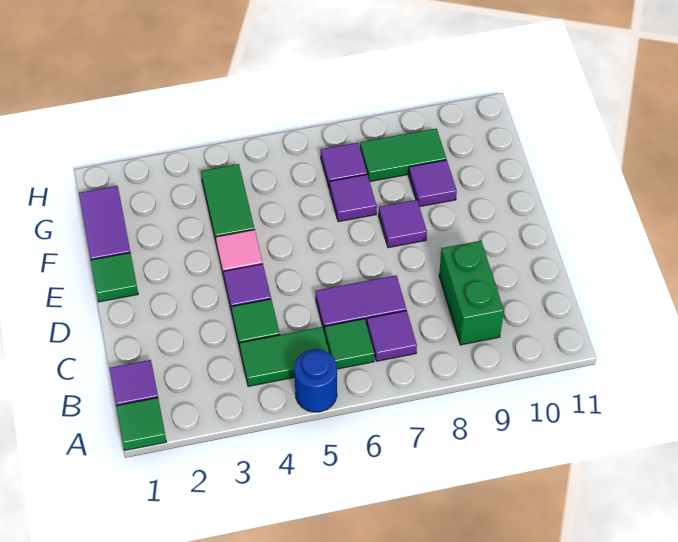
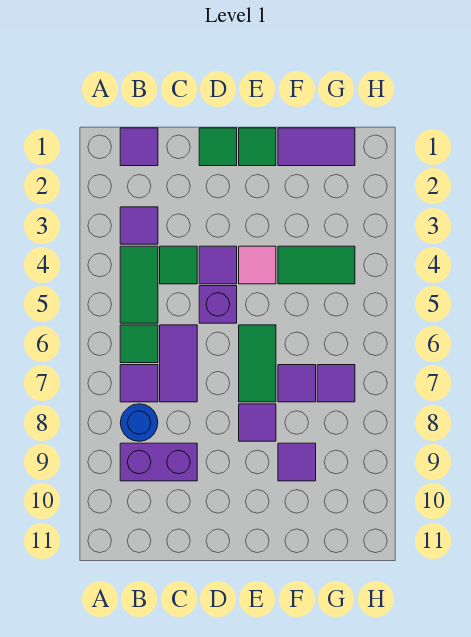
green 1x1 tile [116,398,166,451] -> green 1x1 tile moved to [199,128,237,166]
blue 1x1 round brick [294,349,337,412] -> blue 1x1 round brick moved to [120,404,158,441]
none -> purple 1x1 tile [120,207,158,244]
green 1x2 brick [439,241,504,345] -> purple 1x2 brick [120,443,197,481]
none -> purple 1x1 brick [199,286,237,323]
green 1x2 tile [360,128,446,181] -> green 1x2 tile moved to [239,325,276,402]

